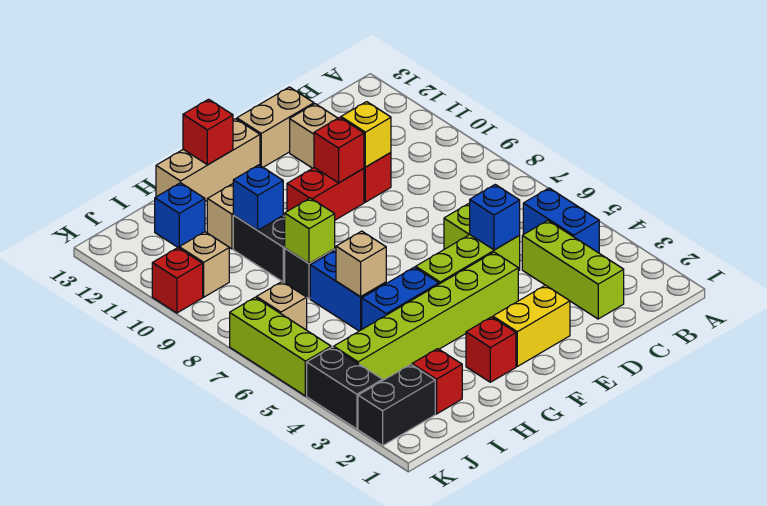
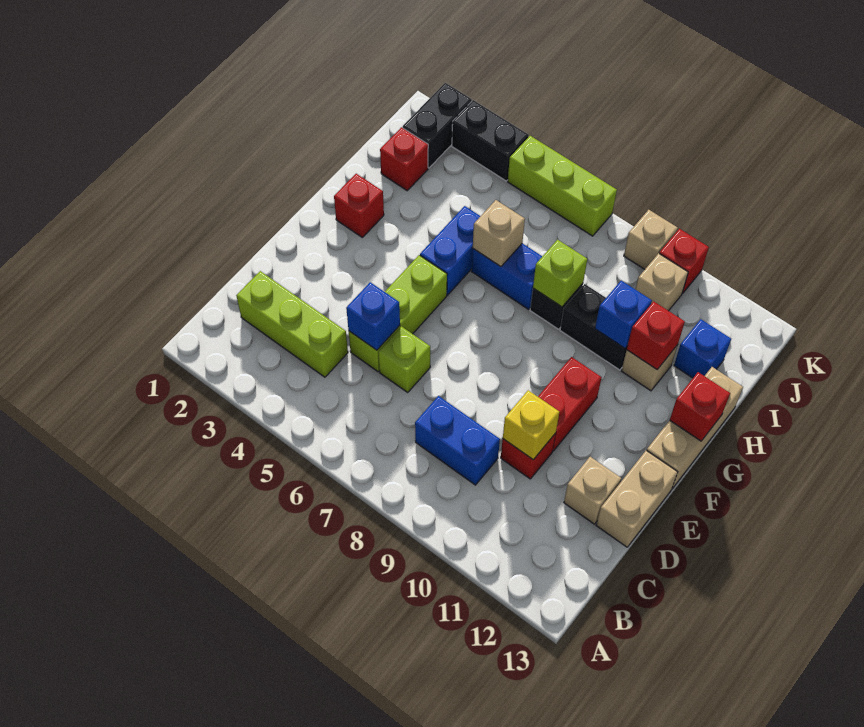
blue 1x2 brick [523,188,599,253] -> blue 1x2 brick moved to [415,396,500,485]
yellow 1x2 brick [493,285,570,366] -> none
lime 1x6 brick [334,252,518,380] -> none
red 1x1 brick [314,117,364,183] -> red 1x1 brick moved to [627,301,685,369]
tan 1x1 brick [256,282,307,330] -> tan 1x1 brick moved to [624,210,678,269]

